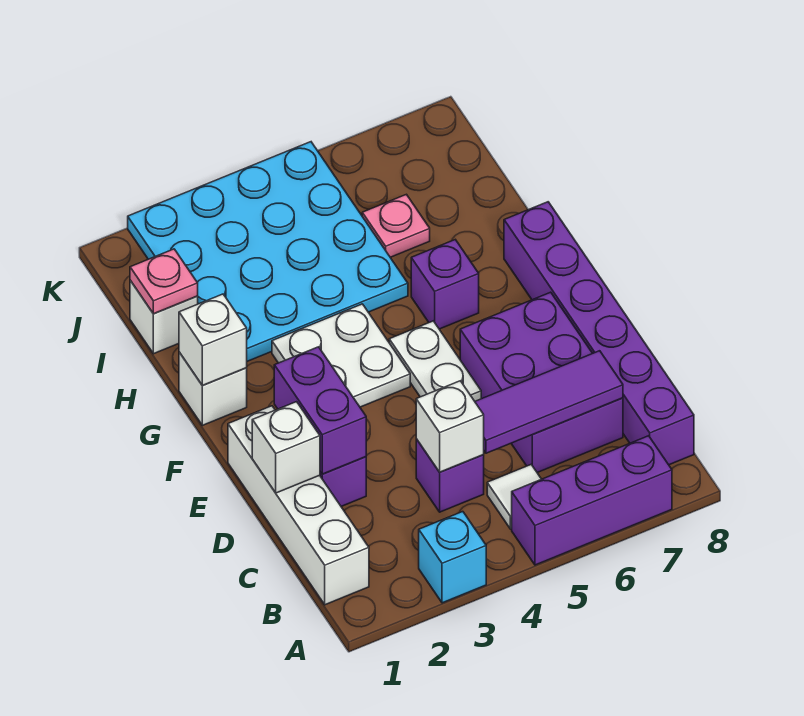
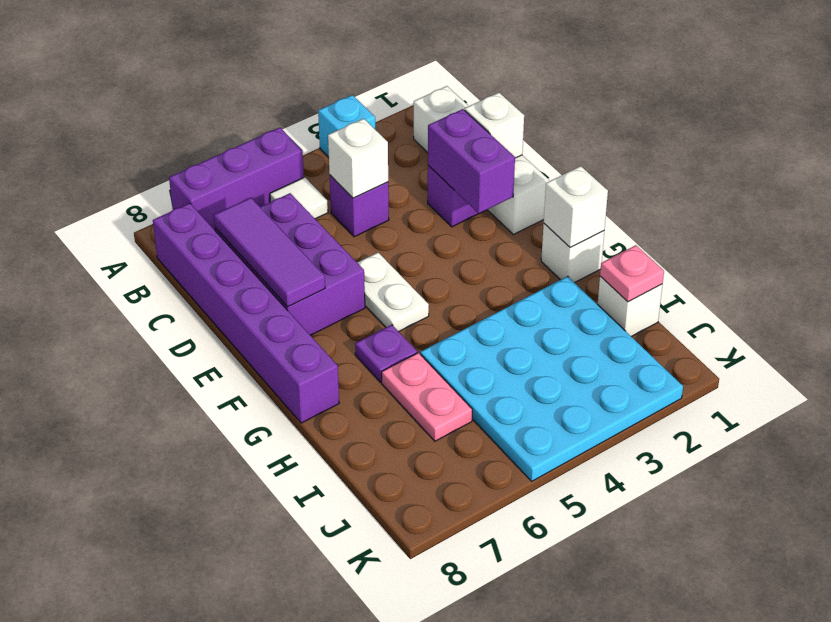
purple 1x3 tile [475,351,623,453] -> purple 1x3 tile turned to [214,198,325,307]
white 2x2 plate [272,304,410,407] -> none
purple 1x1 brick [411,240,479,329] -> purple 1x1 plate [355,325,417,382]
pink 1x1 plate [362,194,430,257] -> pink 1x2 plate [382,353,472,441]

